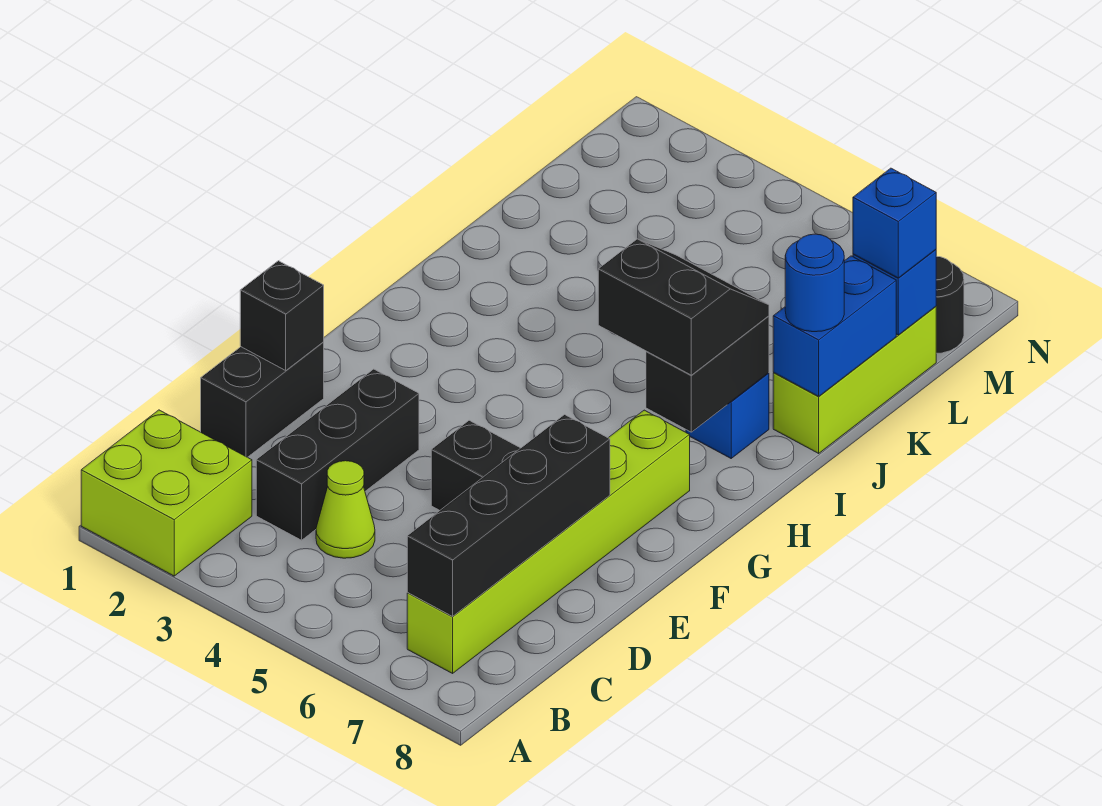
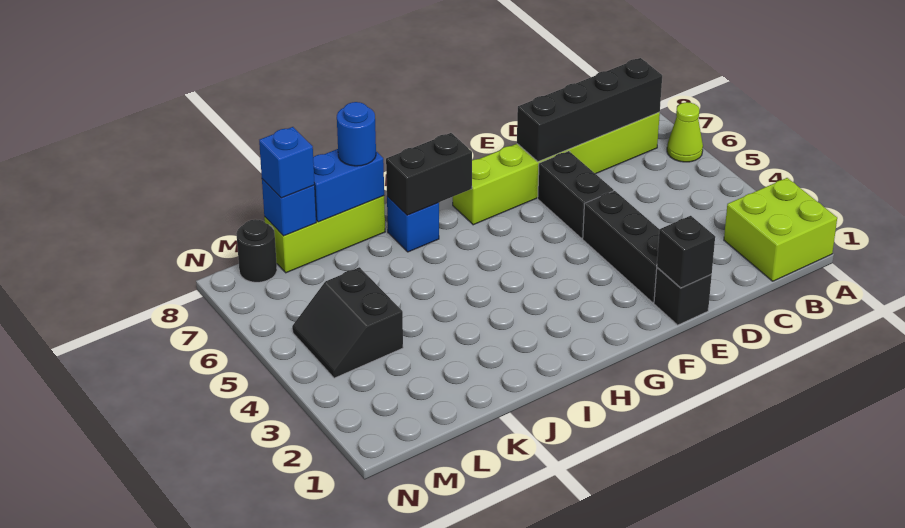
black 1x3 brick [256,369,419,540] -> black 1x3 brick turned to [583,191,660,303]
lime 1x1 cone [316,461,375,558] -> lime 1x1 cone moved to [667,102,703,162]
black 1x2 brick [201,342,324,457] -> black 1x1 brick [654,268,712,325]
black 2x2 slope [598,239,769,375] -> black 2x2 slope moved to [292,267,403,378]

